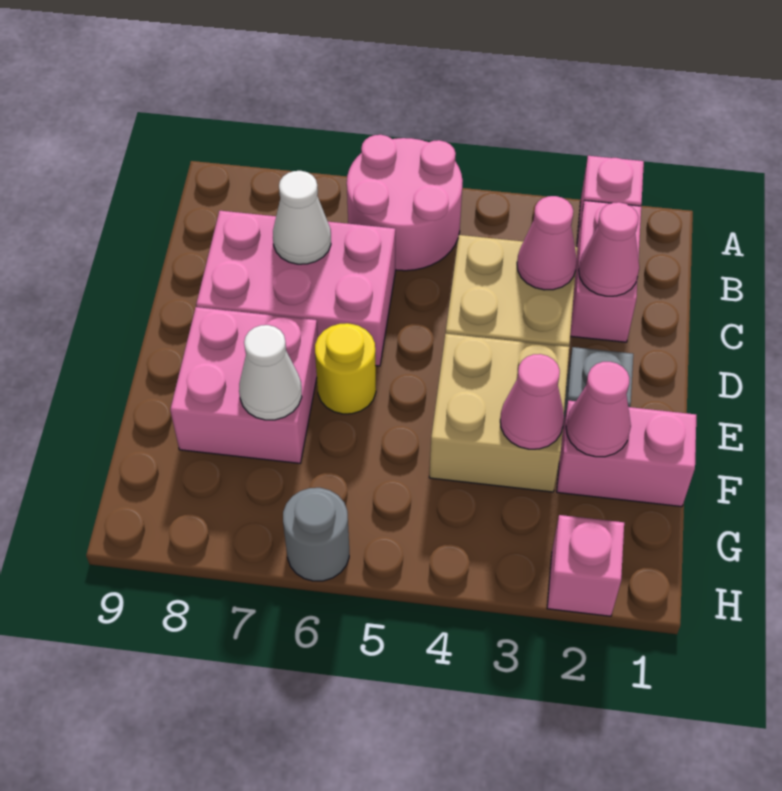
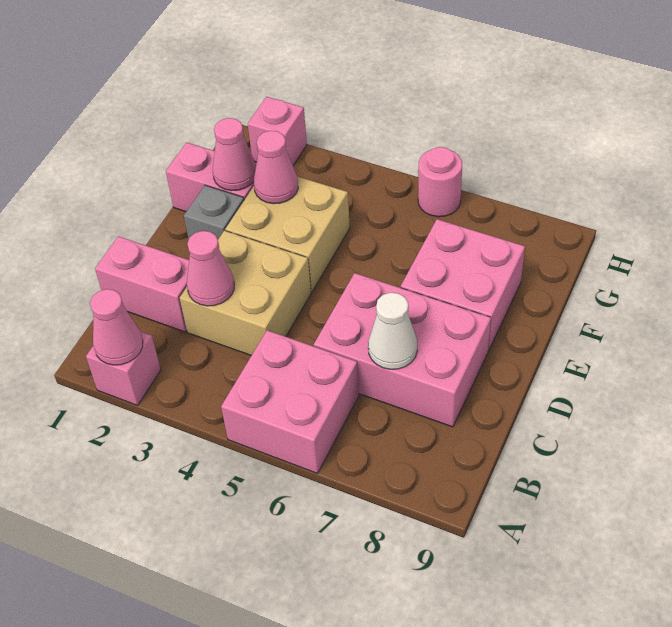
pink 2x2 round brick [347,135,463,271] -> pink 2x2 brick [221,330,359,473]
pink 1x2 brick [570,201,641,342] -> pink 1x2 brick turned to [95,236,189,332]
pink 1x1 cone [579,202,639,296] -> pink 1x1 cone moved to [90,289,143,365]
yellow 1x1 round brick [315,323,376,414] -> none
white 1x1 cone [239,325,302,420] -> none
grey 1x1 round brick [283,488,349,581] -> pink 1x1 round brick [418,147,462,217]

